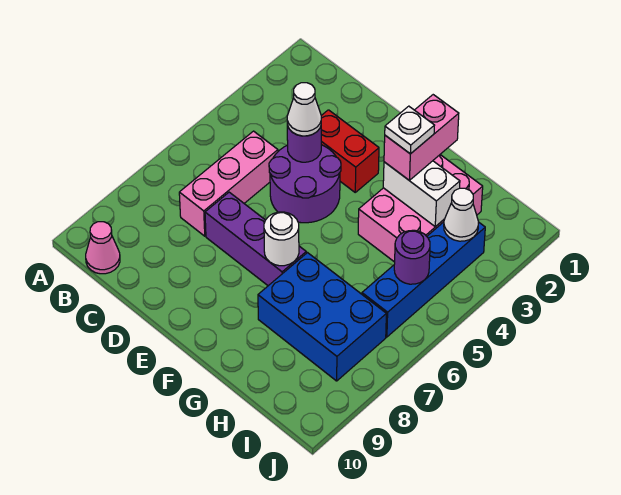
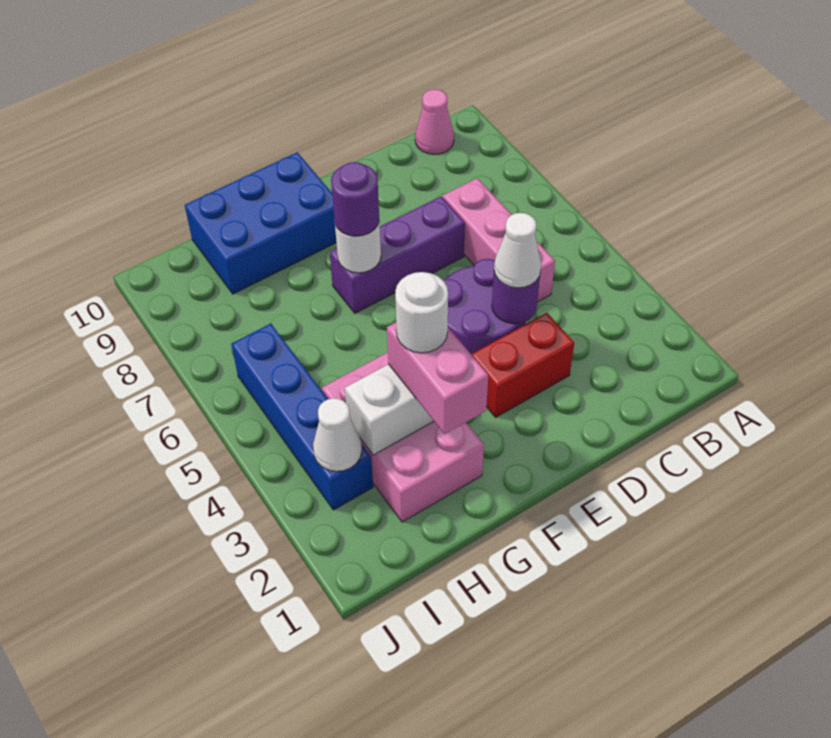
white 1x1 plate [385,106,435,154] -> white 1x1 round brick [395,272,448,353]
blue 2x3 brick [258,253,386,381] -> blue 2x3 brick moved to [185,152,336,294]
purple 1x1 round brick [394,230,430,284] -> purple 1x1 round brick moved to [331,162,379,236]

